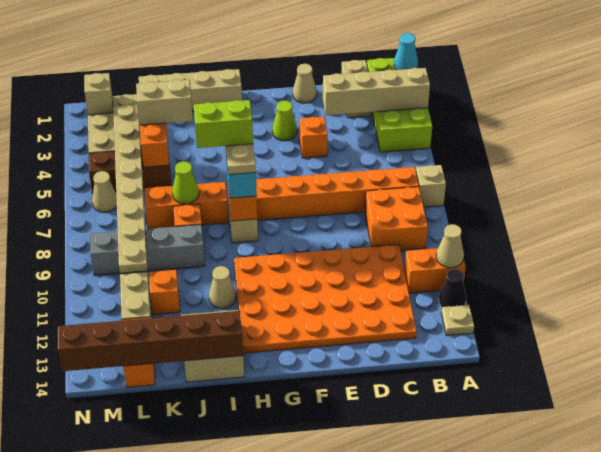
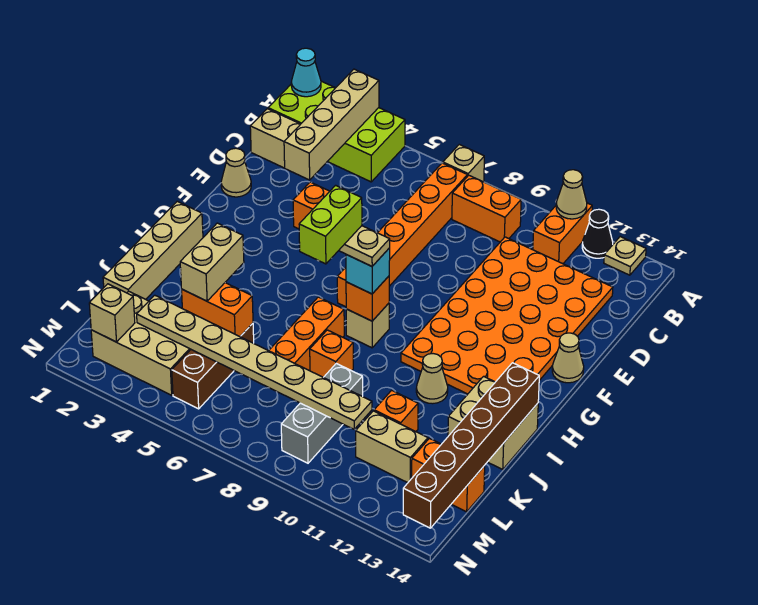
orange 2x2 brick [365,187,428,250] -> orange 1x2 brick [452,175,521,242]
lime 1x1 cone [272,101,297,141] -> none
lime 1x1 cone [172,161,199,204] -> none
grey 1x4 brick [90,225,205,275] -> grey 1x3 brick [281,363,363,463]
tan 1x1 cone [92,171,117,212] -> tan 1x1 cone moved to [552,333,584,383]

